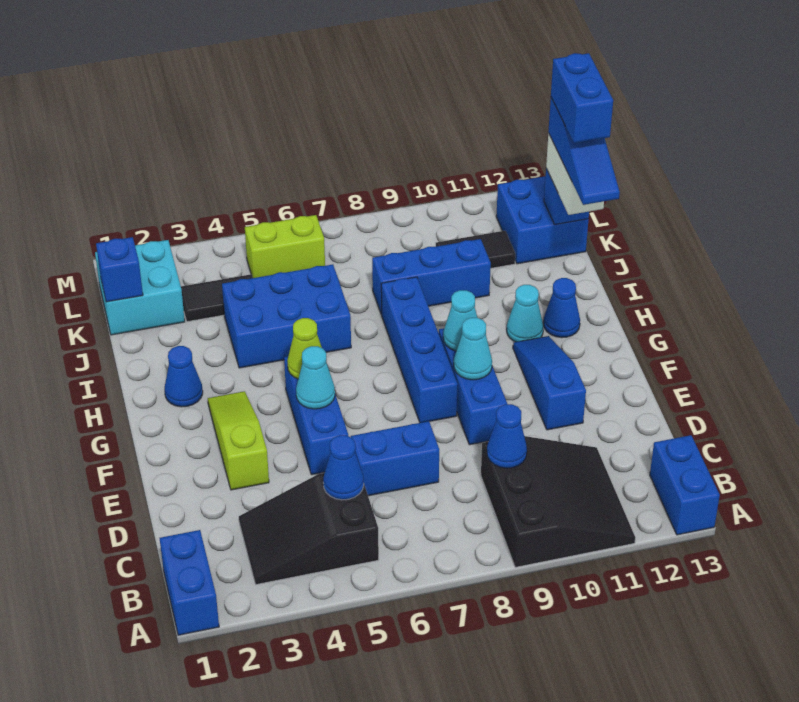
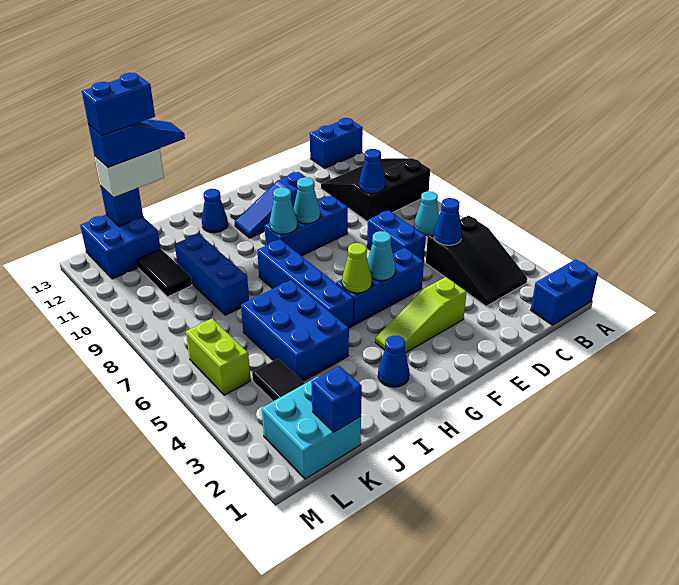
blue 1x4 brick [381,277,458,423] -> blue 1x4 brick turned to [257,239,354,328]
cyan 1x1 cone [507,285,543,342] -> cyan 1x1 cone moved to [414,191,439,235]

